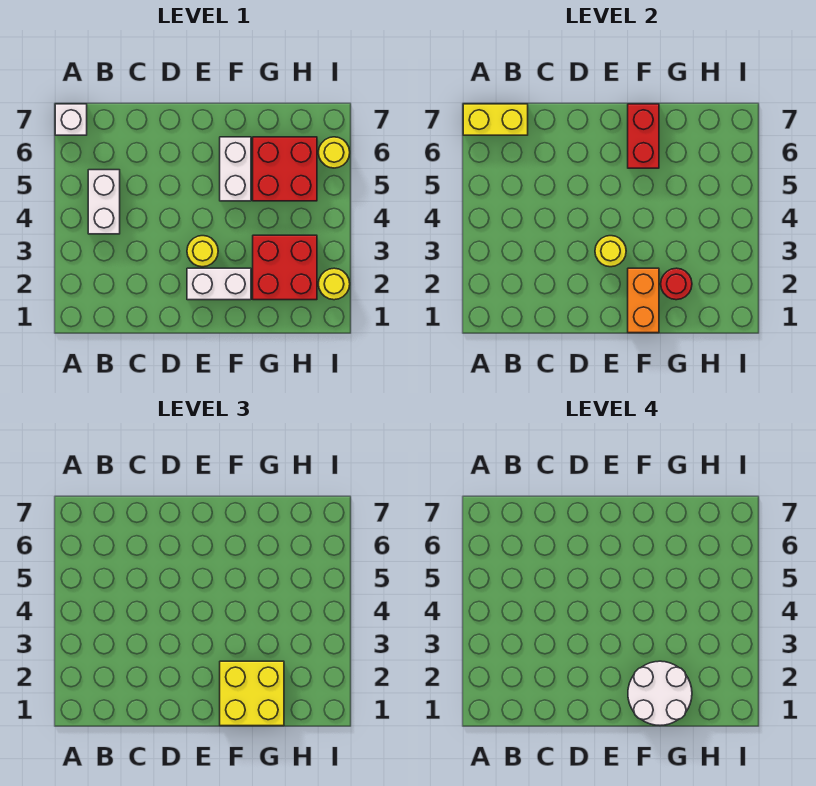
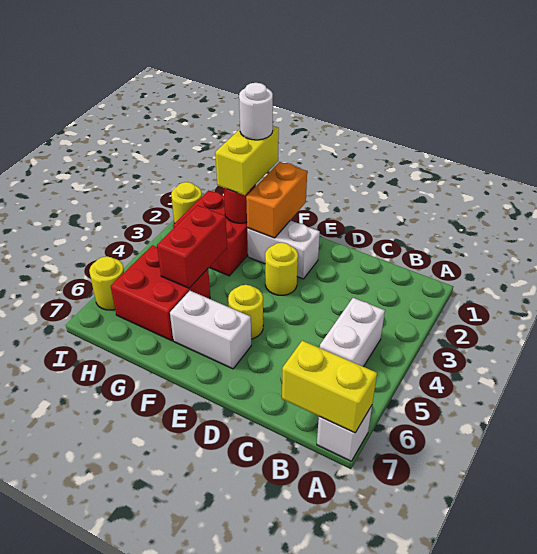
yellow 1x1 round brick [595,236,626,267] -> yellow 1x1 round brick moved to [228,285,263,339]
yellow 2x2 brick [220,661,284,726] -> yellow 1x2 brick [215,126,279,195]
white 2x2 round brick [628,661,692,725] -> white 1x1 round brick [239,83,273,140]
white 1x2 brick [220,137,251,201] -> white 1x2 brick turned to [170,291,251,369]
red 1x2 brick [628,104,659,168] -> red 1x2 brick moved to [157,205,227,288]

